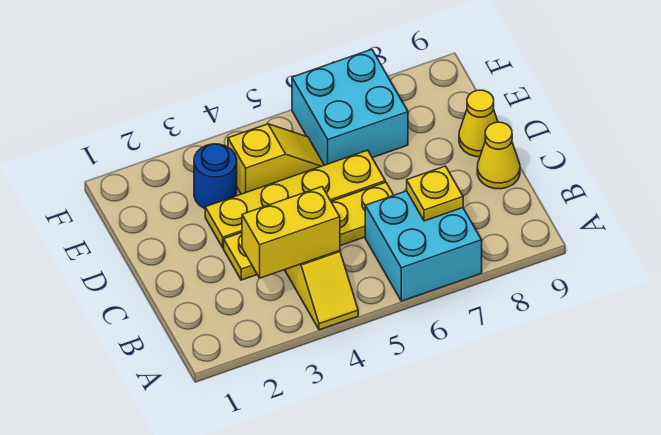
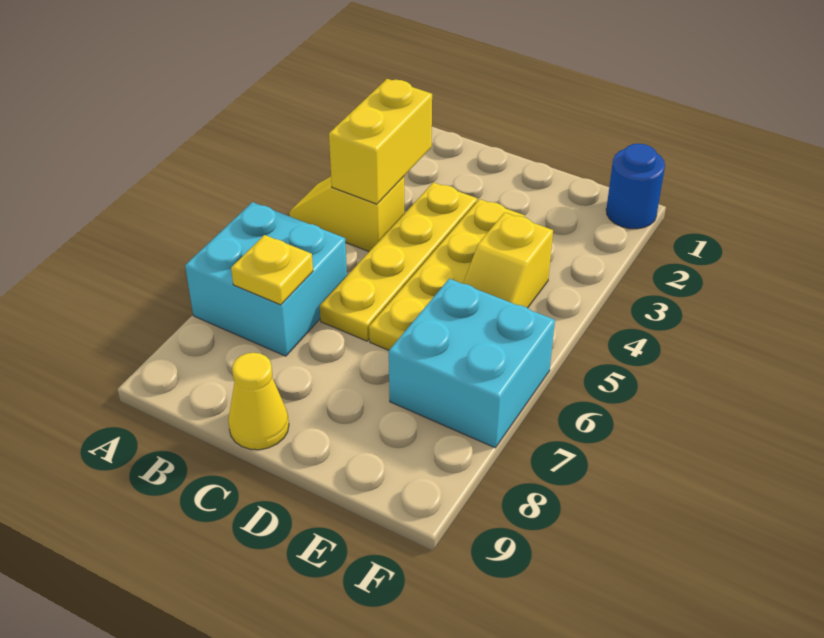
yellow 1x1 cone [459,90,498,157] -> none
blue 1x1 round brick [194,144,237,209] -> blue 1x1 round brick moved to [606,144,665,229]

